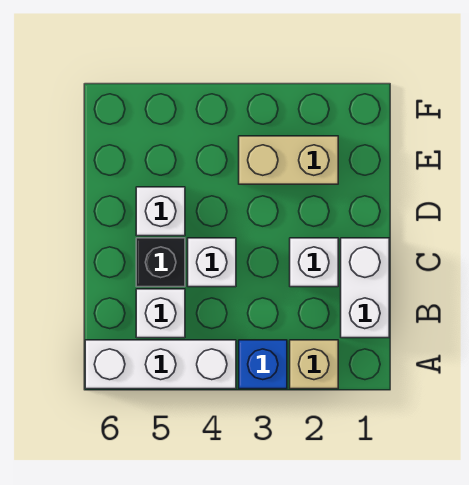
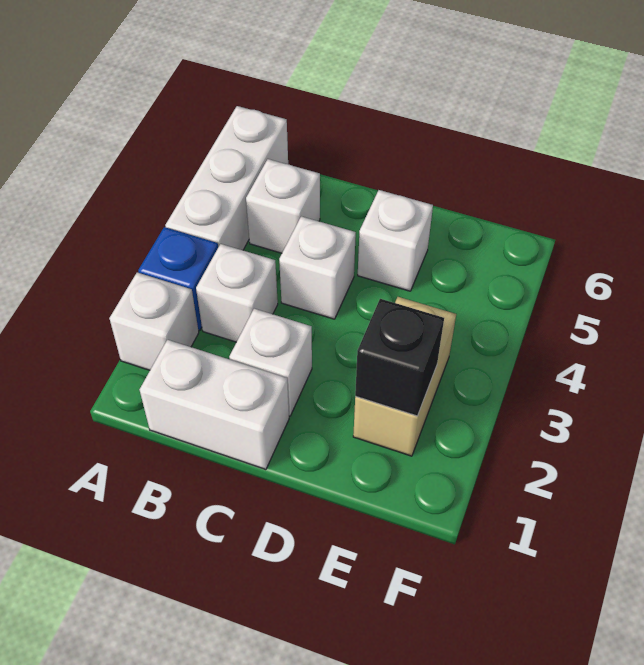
tan 1x1 brick [290,340,338,389] -> white 1x1 brick [109,273,199,370]
none -> white 1x1 brick [196,244,278,342]
black 1x1 brick [136,238,185,287] -> black 1x1 brick moved to [355,299,444,416]

